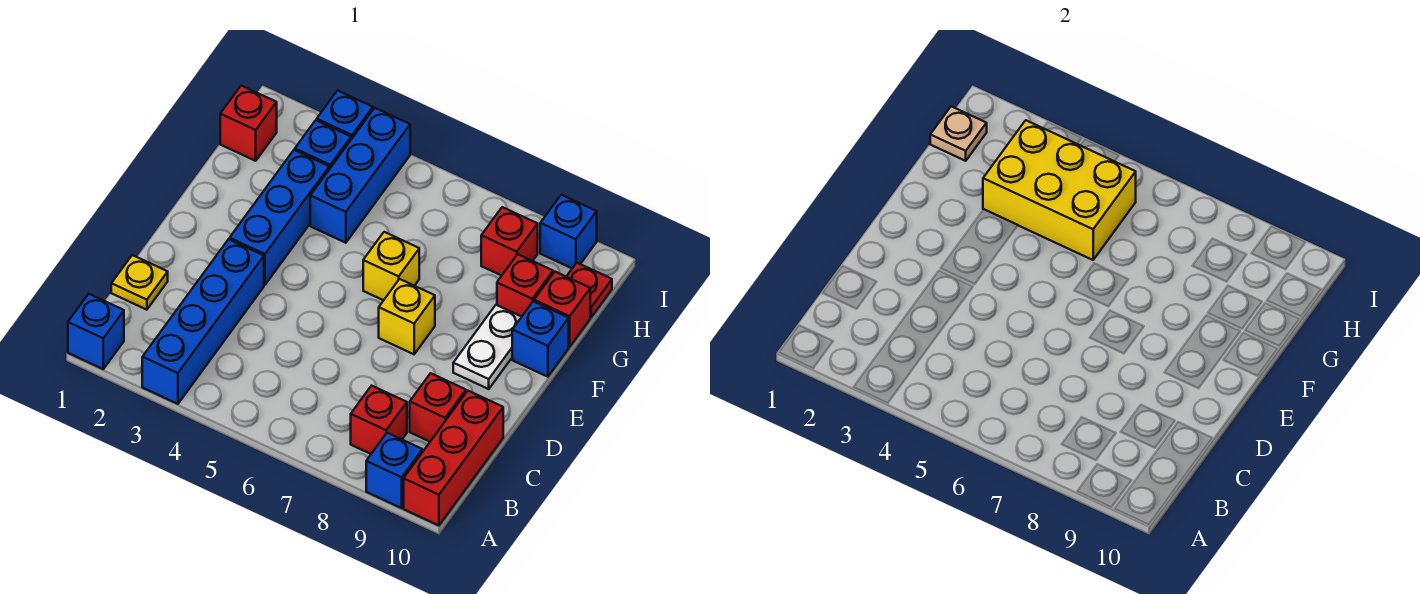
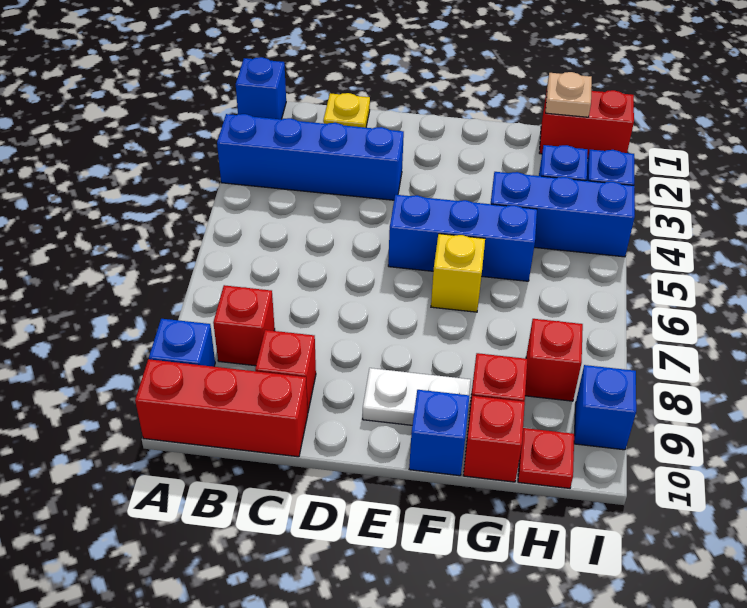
blue 1x3 brick [230,150,329,285] -> blue 1x3 brick moved to [388,195,537,281]
yellow 1x1 brick [379,279,435,354] -> none
yellow 2x3 brick [983,120,1136,260] -> none
red 1x1 brick [220,86,277,161] -> red 1x2 brick [539,90,634,158]

